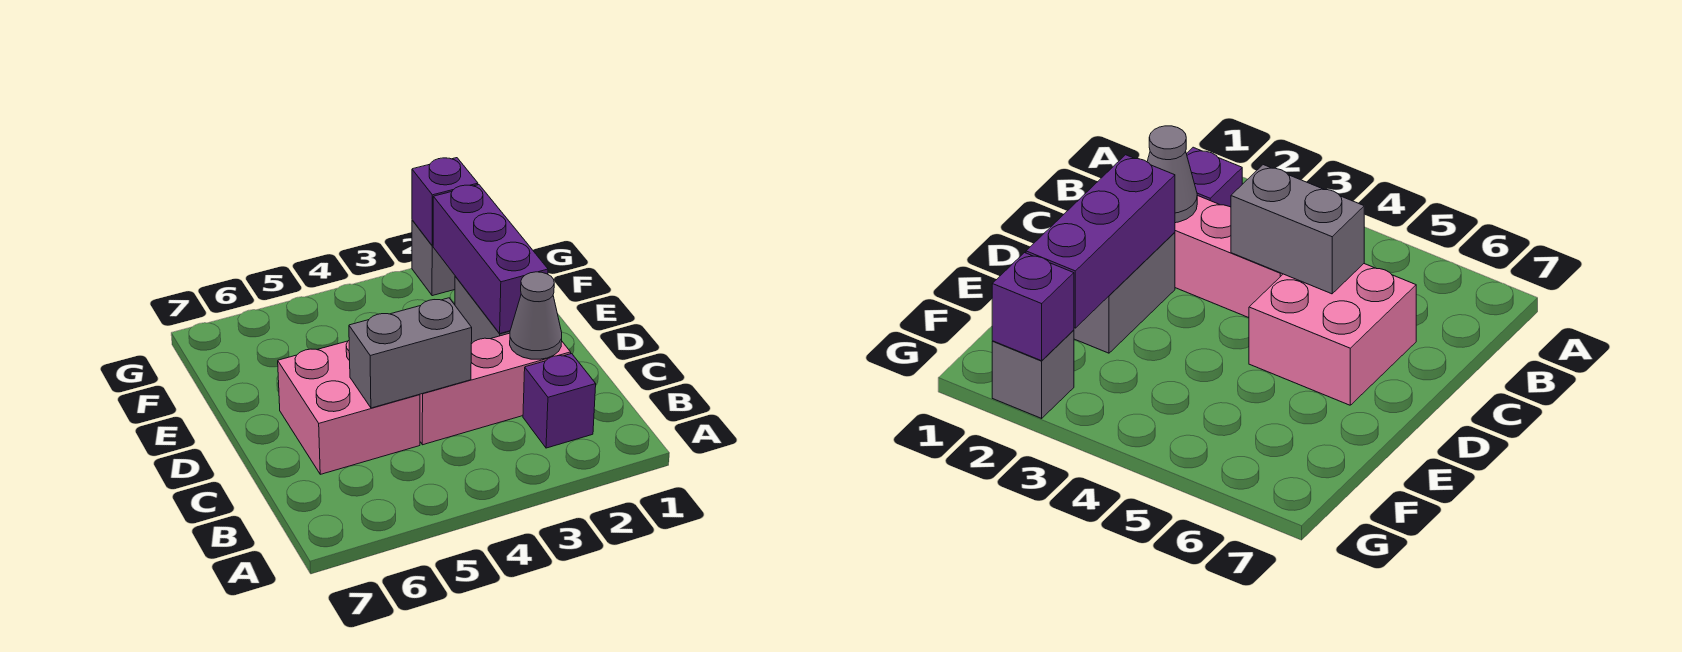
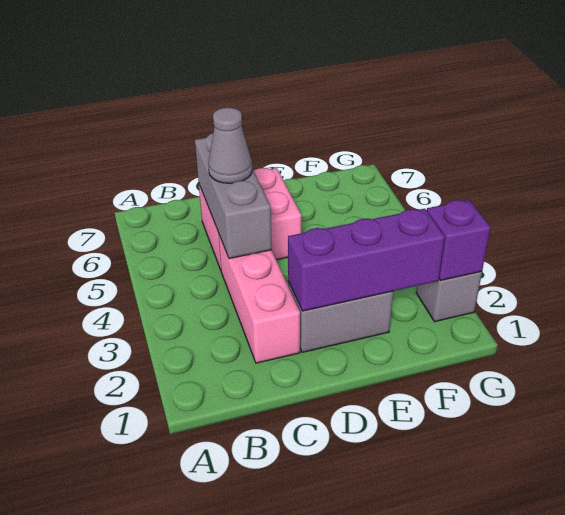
purple 1x1 brick [523,354,596,448] -> none
grey 1x1 cone [510,272,562,359] -> grey 1x1 cone moved to [208,108,252,183]
grey 1x2 brick [349,298,472,408] -> grey 1x3 brick [195,133,272,259]

